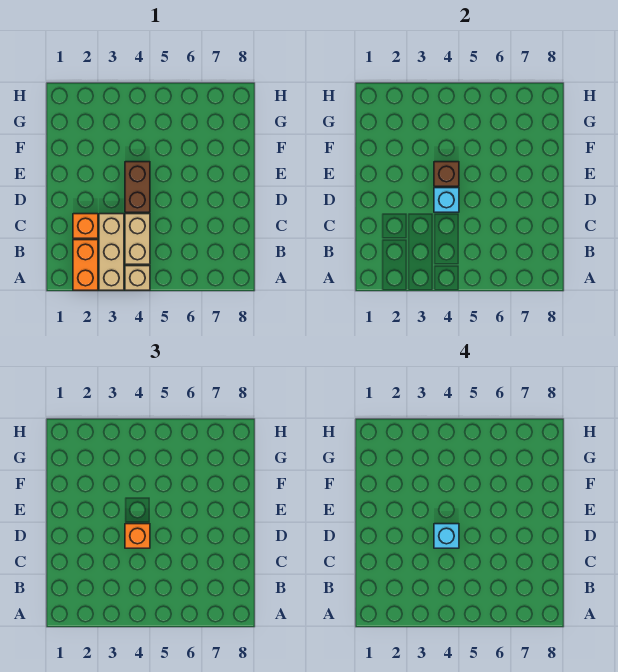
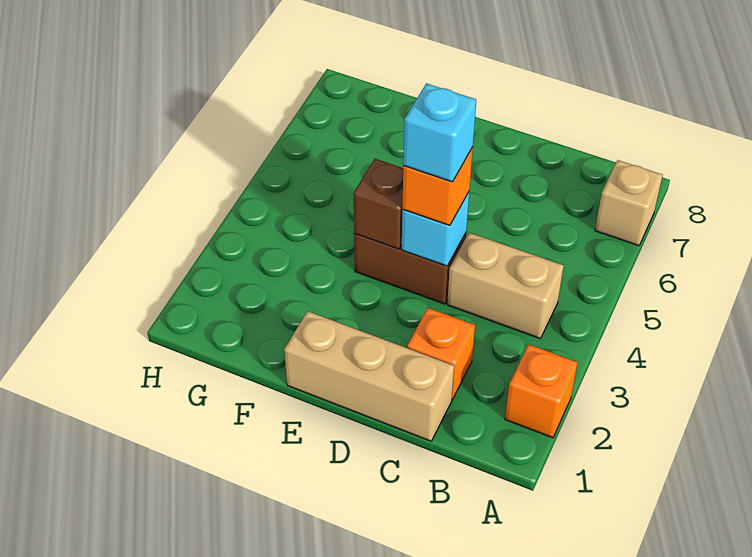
orange 1x2 brick [73,240,98,290] -> orange 1x1 brick [505,345,578,438]
tan 1x3 brick [99,214,124,290] -> tan 1x3 brick moved to [284,311,454,441]
tan 1x1 brick [125,266,150,290] -> tan 1x1 brick moved to [595,160,663,246]

